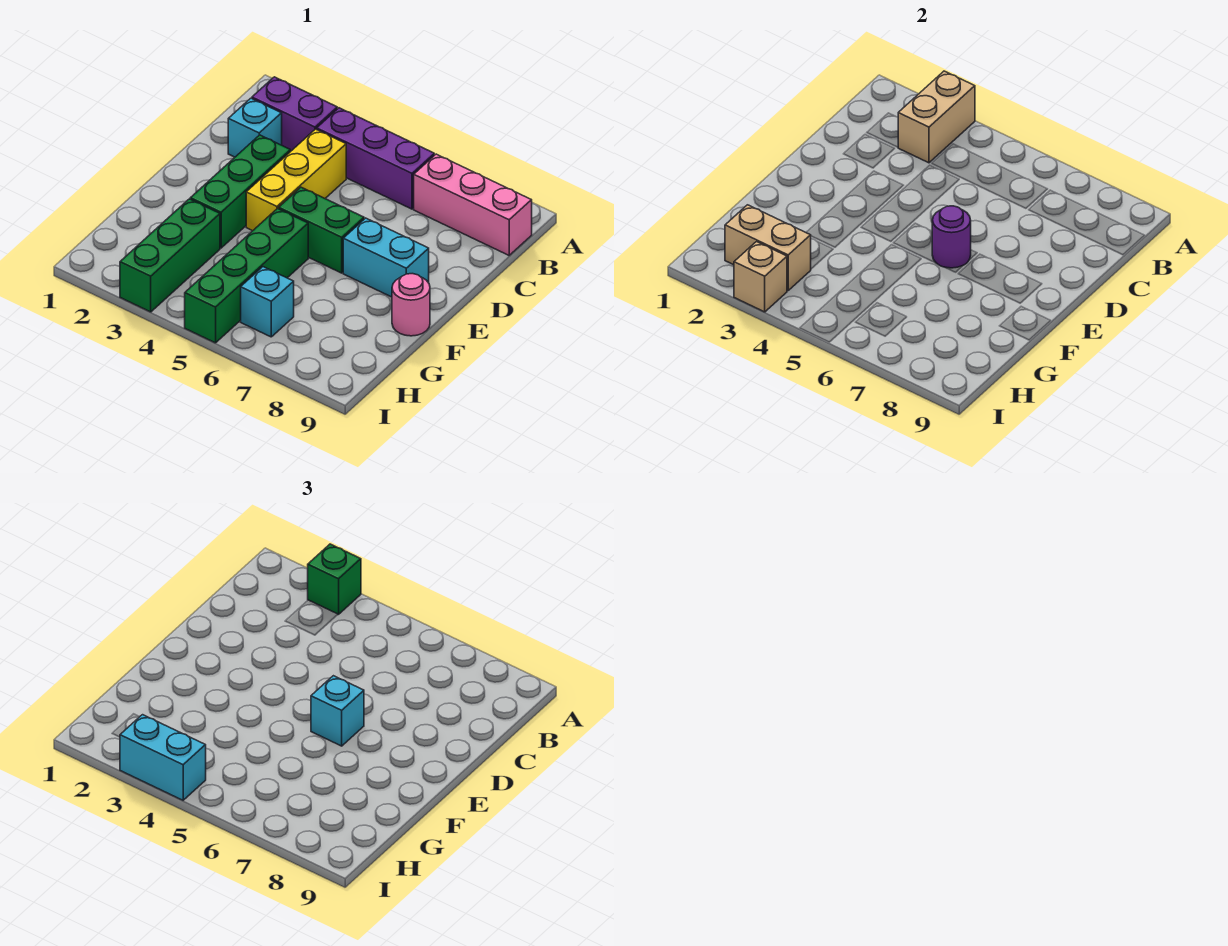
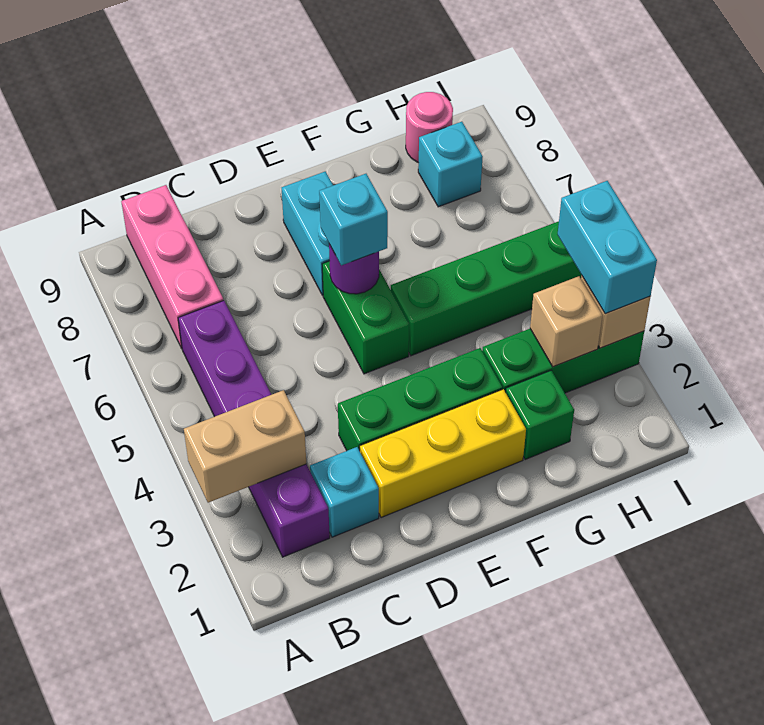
green 1x1 brick [308,544,361,615] -> green 1x1 brick moved to [506,371,574,459]
yellow 1x3 brick [246,129,346,231] -> yellow 1x3 brick moved to [360,389,526,518]
pink 1x1 round brick [392,274,430,336] -> pink 1x1 round brick moved to [406,92,453,163]
tan 1x2 brick [725,205,811,290] -> tan 1x1 brick [530,276,603,367]
cyan 1x1 brick [241,267,294,337] -> cyan 1x1 brick moved to [418,122,483,207]

